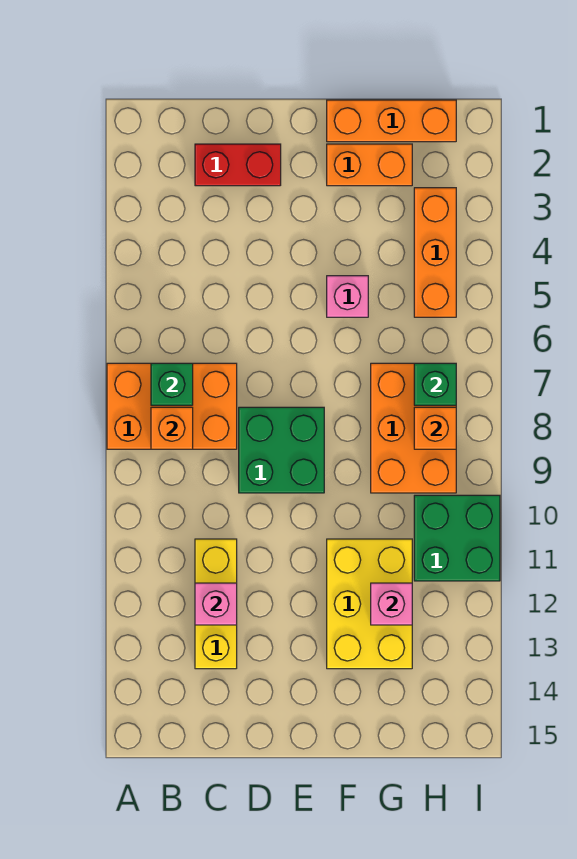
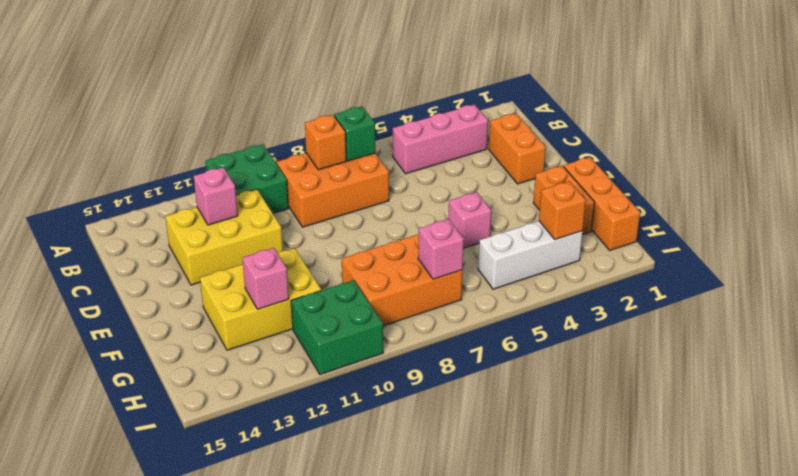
orange 2x3 brick [107,363,237,449] -> orange 2x3 brick turned to [277,153,389,227]
none -> pink 1x3 brick [393,104,488,174]
red 1x2 brick [195,144,281,186] -> orange 1x2 brick [489,113,546,184]
yellow 1x3 brick [195,539,237,669] -> yellow 2x3 brick [165,189,283,285]
green 2x2 brick [239,407,324,493] -> green 2x2 brick moved to [205,144,289,213]
orange 1x3 brick [414,188,456,317] -> white 1x3 brick [478,221,583,289]
green 1x1 brick [414,363,456,405] -> pink 1x1 brick [418,219,464,279]
orange 1x1 brick [414,407,456,449] -> orange 1x1 brick moved to [539,181,586,240]

